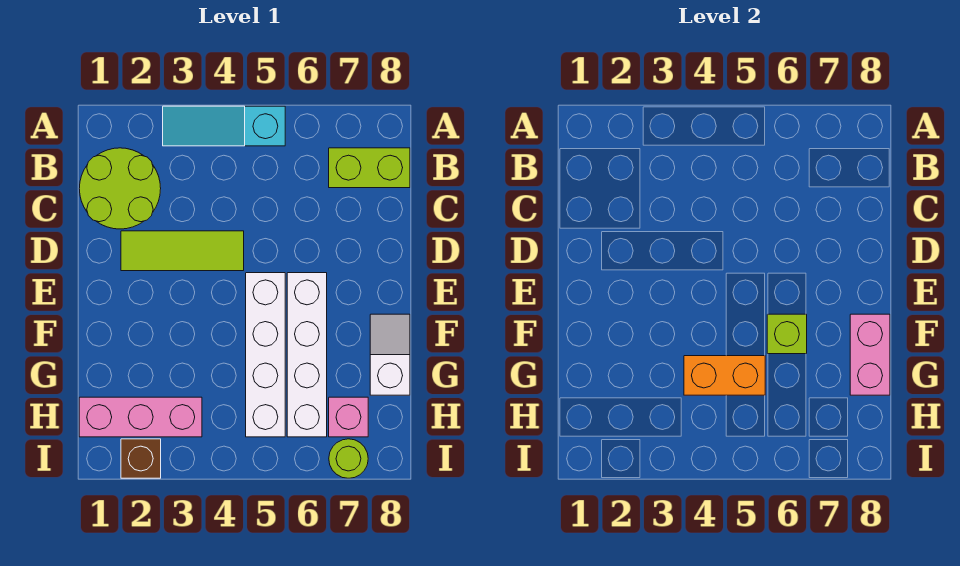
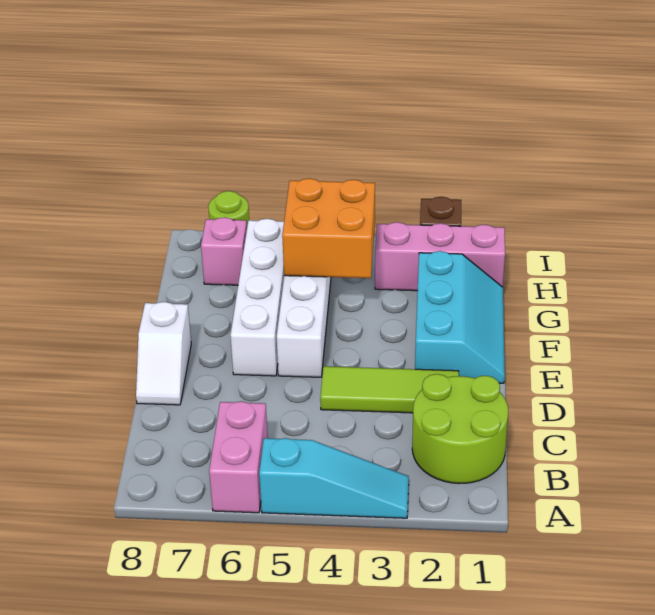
lime 1x2 brick [329,148,410,188] -> none
none -> cyan 2x3 slope [415,251,505,383]
lime 1x1 brick [767,314,807,354] -> none
white 1x2 slope [370,314,410,395] -> white 1x2 slope moved to [136,302,191,405]
pink 1x2 brick [850,314,890,395] -> pink 1x2 brick moved to [209,401,268,513]
orange 1x2 brick [684,356,765,395] -> orange 2x2 brick [282,178,375,278]

